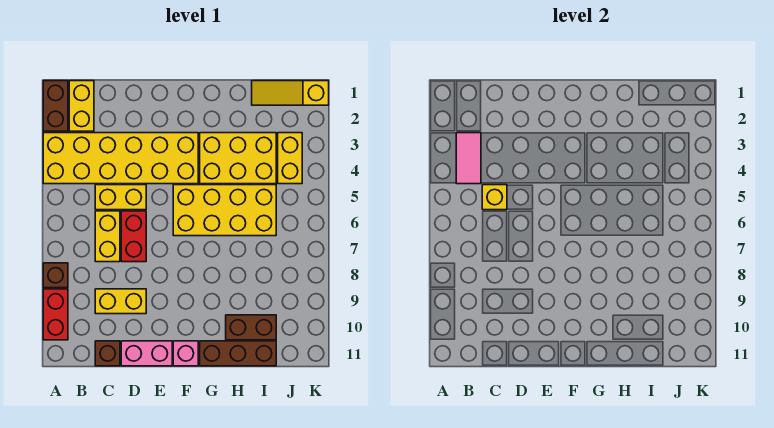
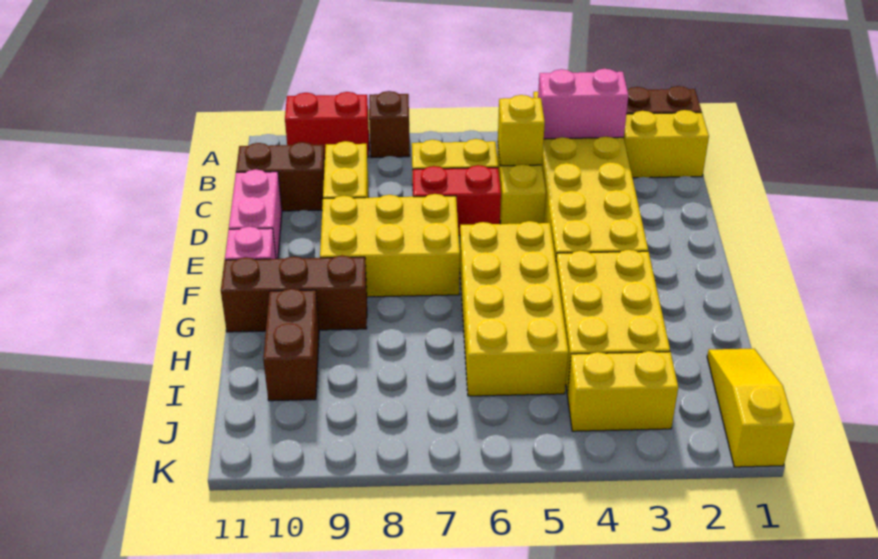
pink 1x2 tile [456,133,481,184] -> pink 1x2 brick [538,69,628,139]
brown 1x1 brick [95,341,120,366] -> brown 1x2 brick [236,142,325,211]
none -> yellow 2x3 brick [320,194,460,297]
brown 1x3 brick [200,341,276,366] -> brown 1x3 brick turned to [221,255,367,332]

